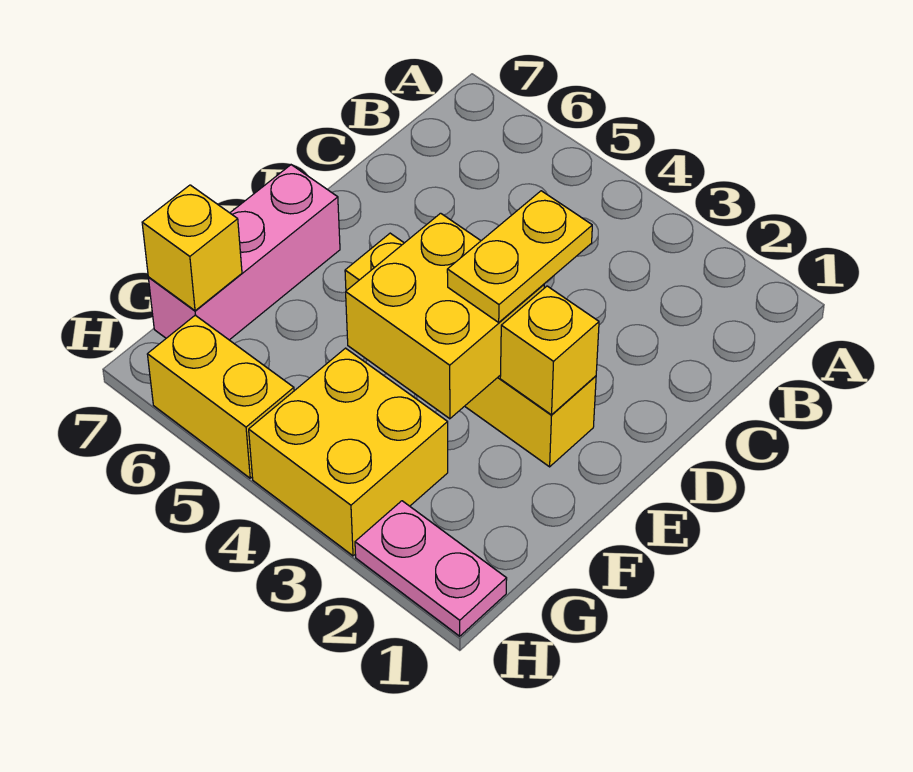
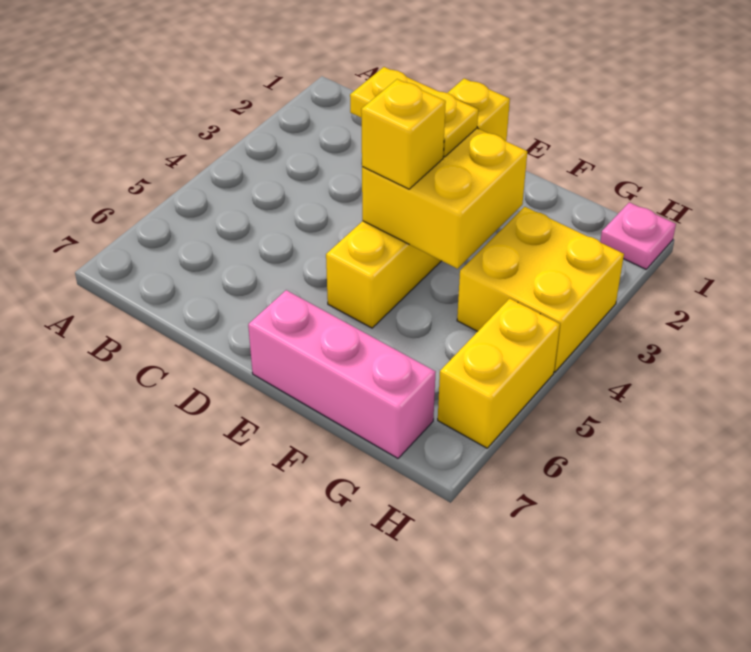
yellow 1x1 brick [142,185,242,311] -> yellow 1x1 brick moved to [361,79,446,189]
pink 1x2 plate [355,501,507,636] -> pink 1x1 plate [600,202,676,269]

